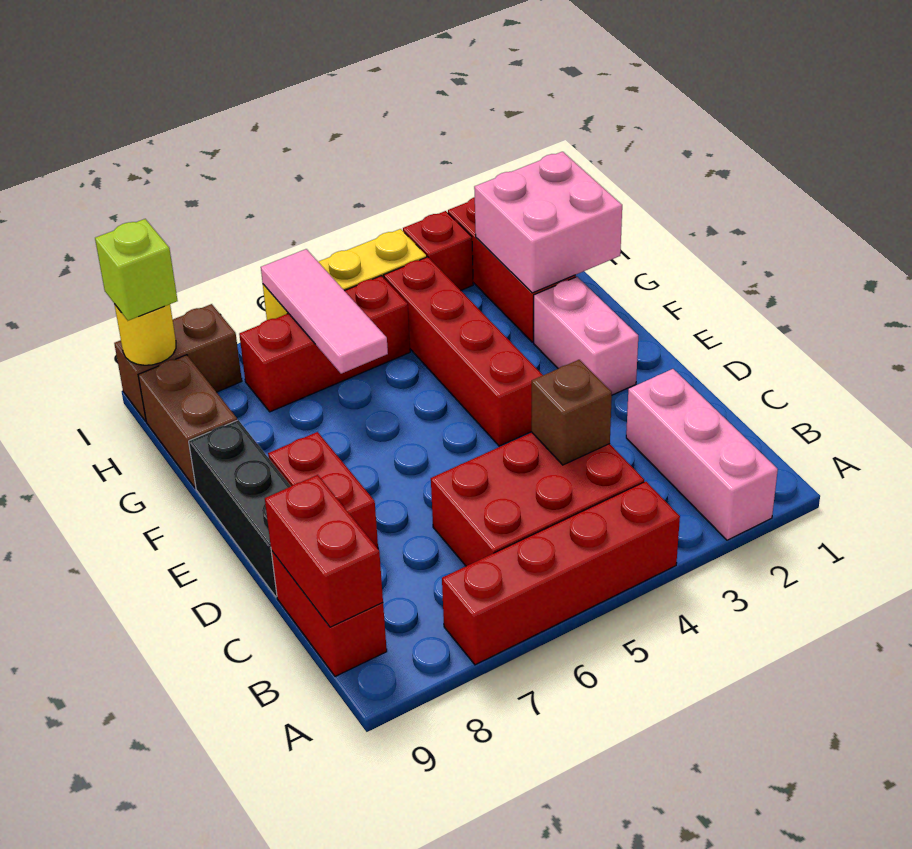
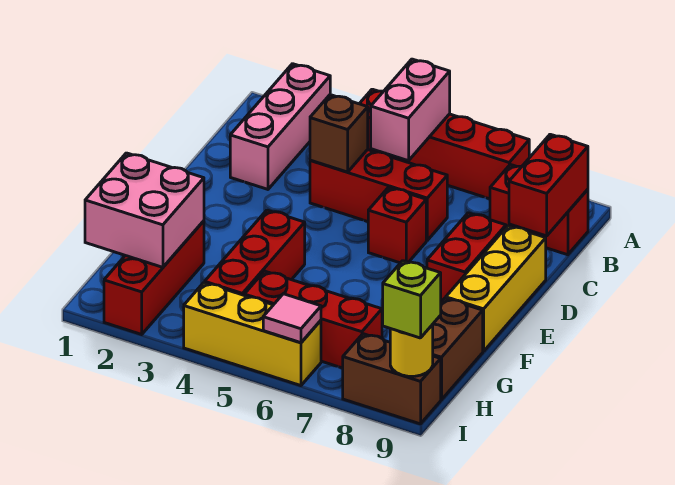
red 2x3 brick [431,433,644,566] -> red 1x3 brick [310,150,448,240]
red 1x2 brick [271,550,387,677] -> red 1x2 brick turned to [490,165,588,255]
black 1x3 brick [189,420,291,597] -> yellow 1x3 brick [446,226,546,351]
pink 1x2 brick [534,277,638,395] -> pink 1x2 brick moved to [371,59,450,161]
red 1x4 brick [384,257,543,446] -> red 1x3 brick [205,210,305,295]
pink 1x3 tile [261,249,388,374] -> pink 1x1 tile [263,294,321,343]
red 1x1 brick [403,211,473,290] -> red 1x1 brick moved to [368,187,426,263]

